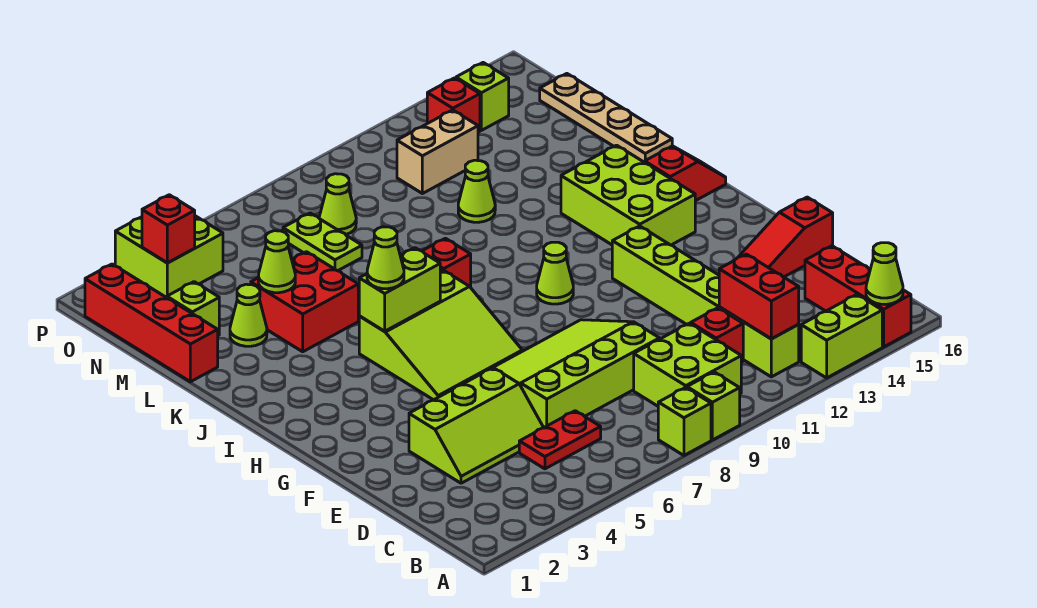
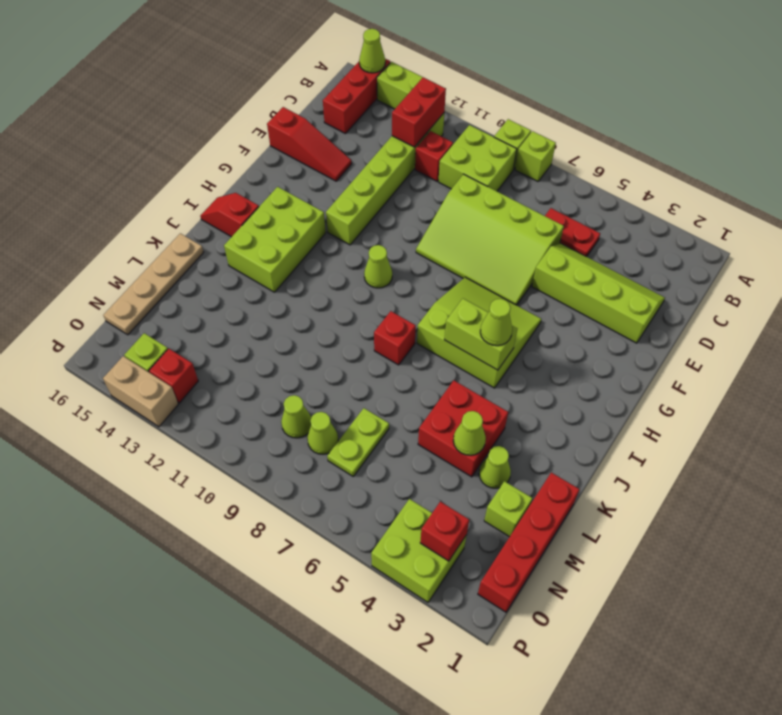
lime 2x3 slope [409,368,544,483] -> lime 2x4 slope [532,244,665,343]
lime 1x1 cone [458,160,495,222] -> lime 1x1 cone moved to [281,395,311,438]
tan 1x2 brick [397,110,478,194] -> tan 1x2 brick moved to [103,356,178,427]

